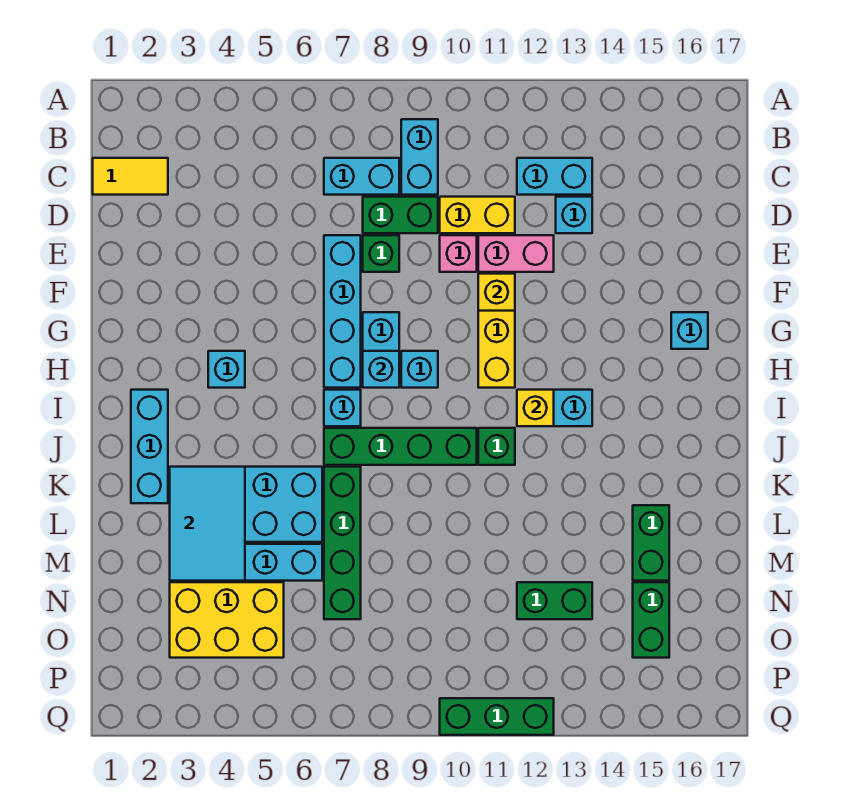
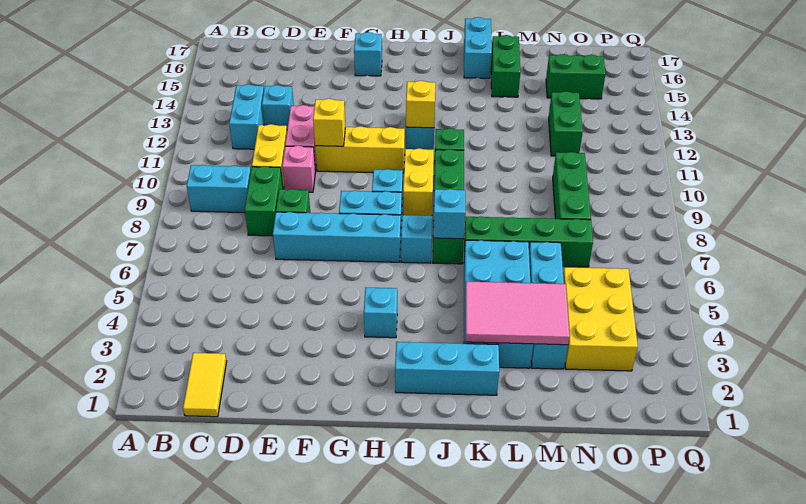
cyan 1x2 brick [324,158,399,195] -> cyan 1x2 brick moved to [464,17,492,78]
cyan 1x1 brick [363,351,399,388] -> cyan 1x1 brick moved to [433,189,465,239]
none -> yellow 1x2 brick [403,148,434,216]
cyan 2x3 tile [170,467,245,581] -> pink 2x3 tile [466,281,570,345]
green 1x2 brick [633,505,669,581] -> green 1x2 brick turned to [491,35,520,97]
green 1x3 brick [440,698,554,735] -> green 1x3 brick moved to [553,152,591,220]

